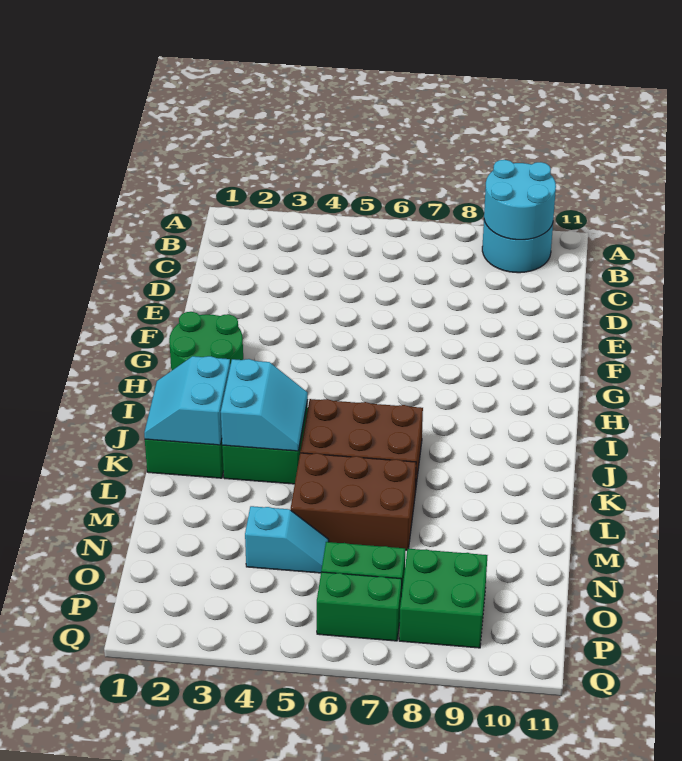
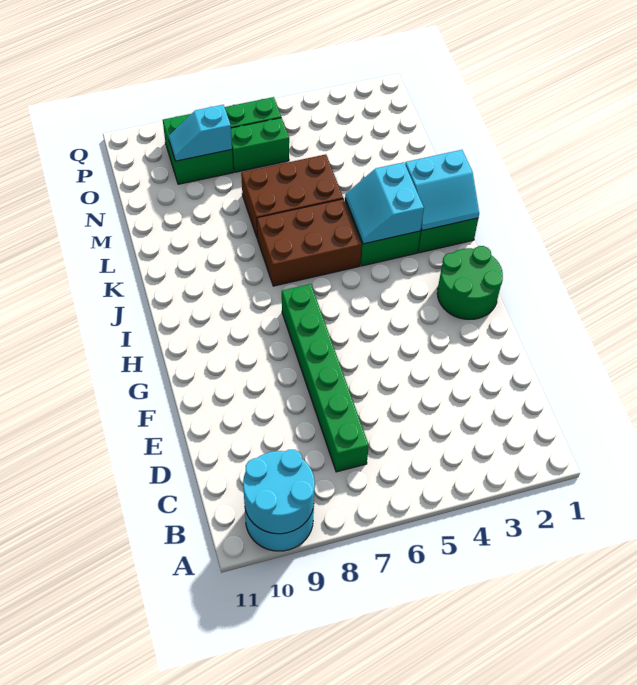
none -> green 1x6 brick [282,284,369,472]
cyan 2x2 slope [144,356,230,445] -> cyan 2x2 slope turned to [405,150,479,231]
cyan 1x2 slope [245,506,329,573] -> cyan 1x2 slope moved to [169,105,232,161]

